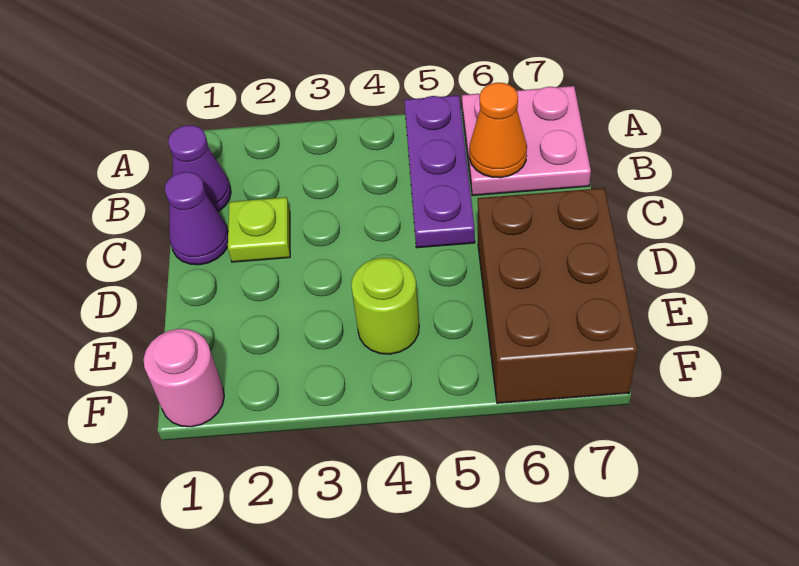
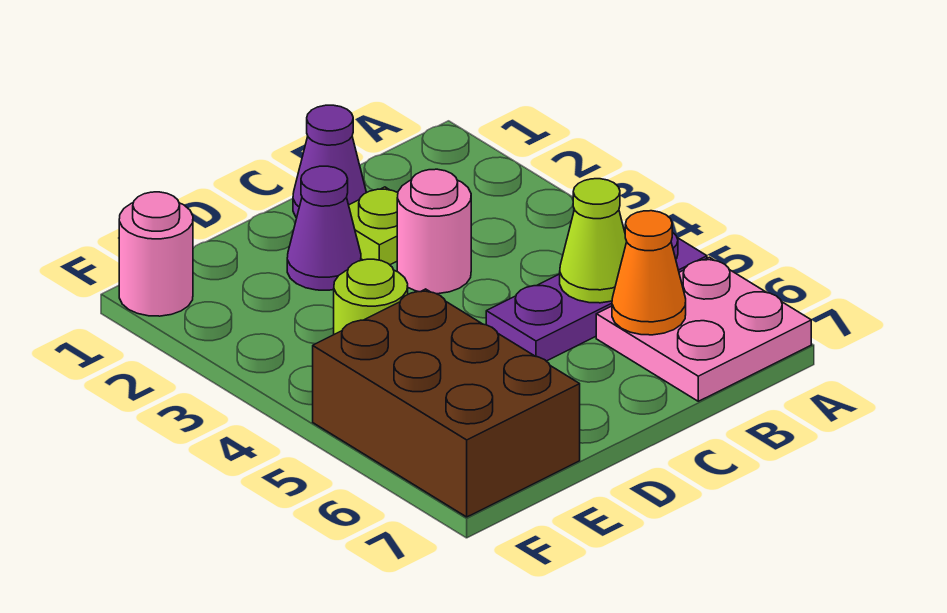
purple 1x1 cone [168,125,231,212] -> purple 1x1 cone moved to [287,166,361,290]
none -> lime 1x1 cone [560,179,627,303]
none -> pink 1x1 round brick [397,169,471,294]
brown 2x3 brick [478,188,637,403] -> brown 2x3 brick turned to [313,289,580,517]

